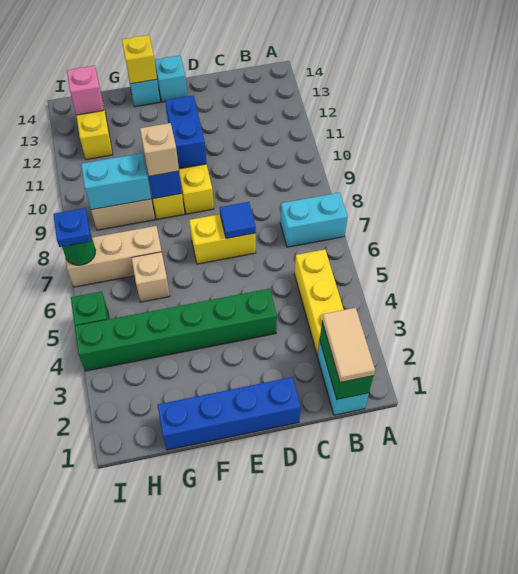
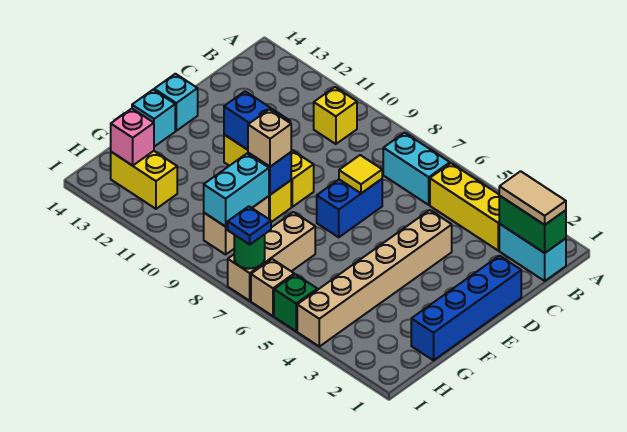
cyan 1x2 brick [280,193,348,247] -> cyan 1x2 brick turned to [383,133,450,205]
green 1x6 brick [75,289,277,371] -> tan 1x6 brick [297,210,452,346]
yellow 1x2 brick [189,214,256,264] -> blue 1x2 brick [317,179,382,237]
blue 1x1 tile [220,202,256,239] -> yellow 1x1 tile [339,155,382,193]
yellow 1x1 brick [122,35,157,84] -> yellow 1x1 brick moved to [314,87,357,144]
tan 1x1 brick [132,252,170,302] -> tan 1x1 brick moved to [251,259,294,316]

